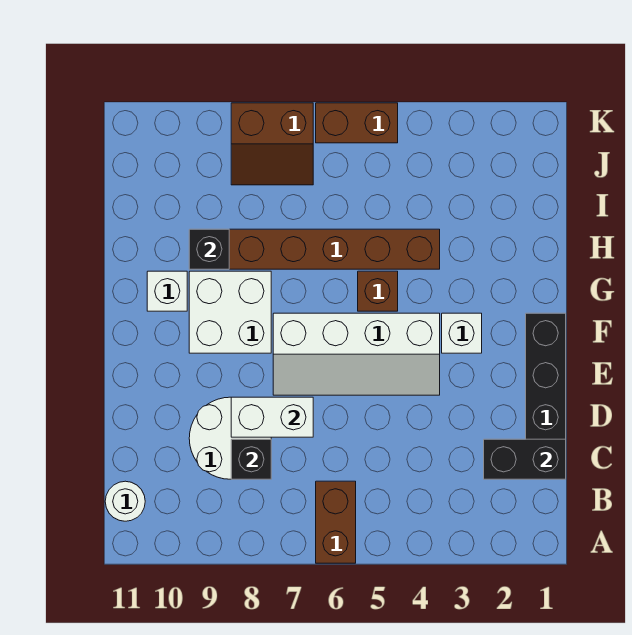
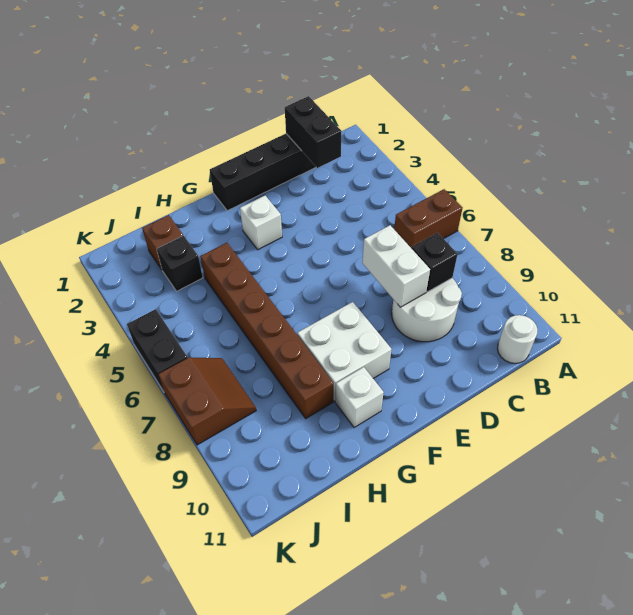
white 2x4 slope [273,313,440,395] -> none
brown 1x1 brick [358,271,398,311] -> brown 1x1 brick moved to [142,215,183,269]
black 1x1 brick [189,229,229,269] -> black 1x1 brick moved to [157,236,203,291]
brown 1x2 brick [316,103,398,143] -> black 1x2 brick [127,309,188,391]

